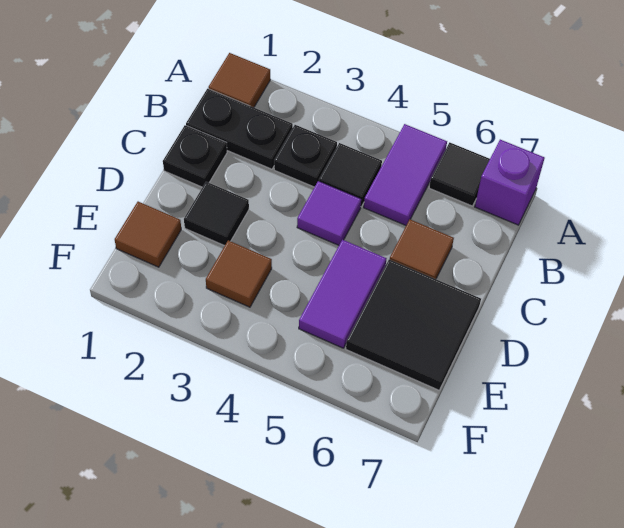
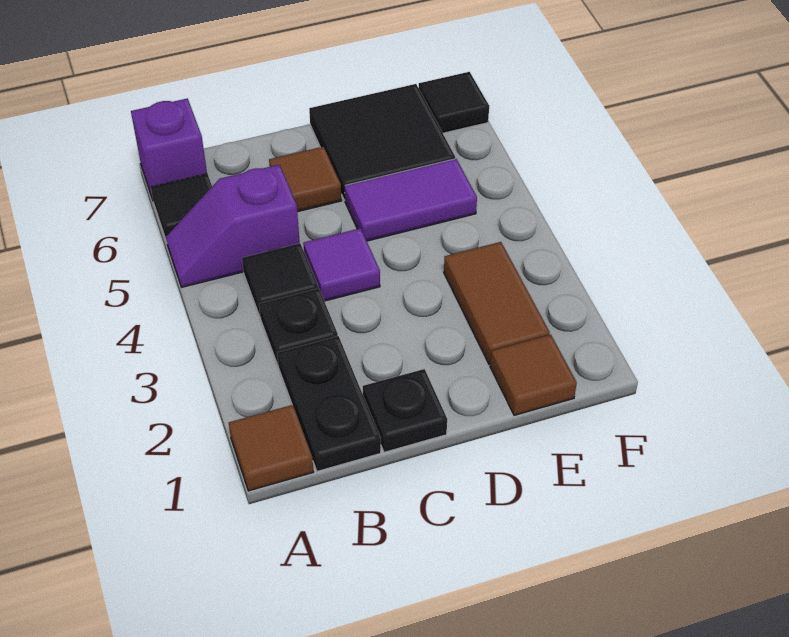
purple 1x2 tile [364,124,447,225] -> purple 1x2 slope [166,165,300,287]
black 1x1 tile [184,182,249,246] -> black 1x1 tile moved to [419,72,489,133]
brown 1x1 tile [206,240,272,307] -> brown 1x2 tile [444,242,550,364]

